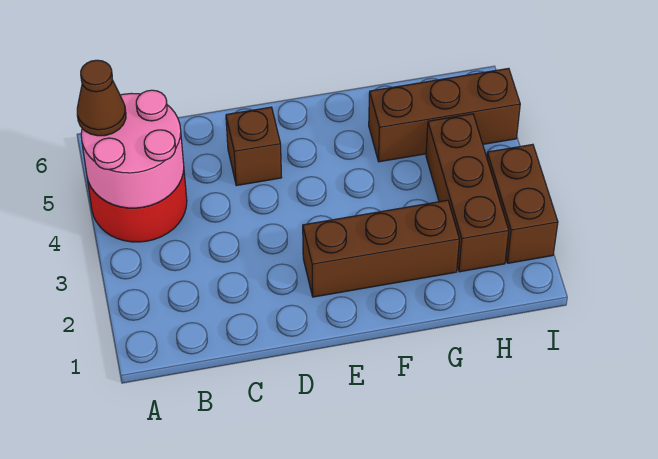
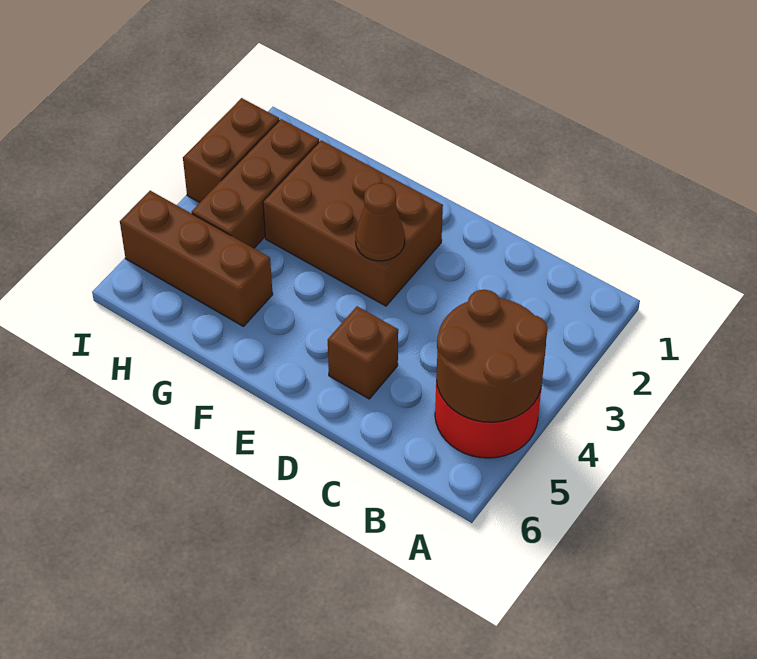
pink 2x2 round brick [81,90,184,208] -> brown 2x2 round brick [436,290,547,422]
brown 1x1 cone [77,60,126,136] -> brown 1x1 cone moved to [355,183,405,261]
brown 1x3 brick [303,200,459,297] -> brown 2x3 brick [263,140,443,306]

